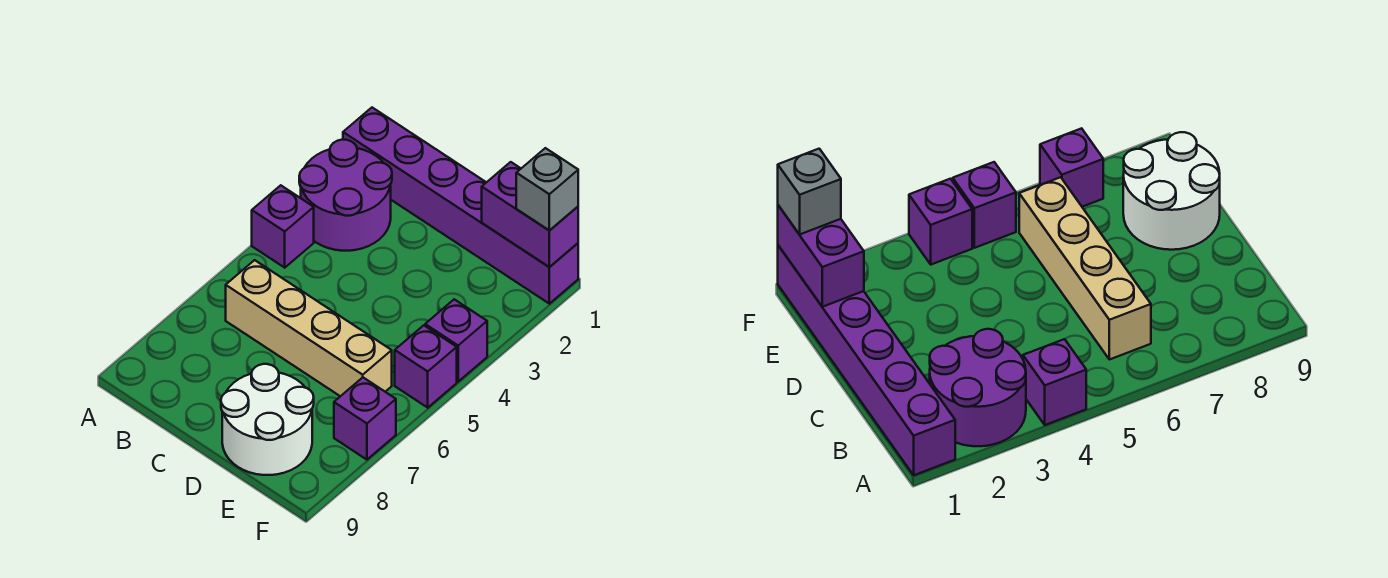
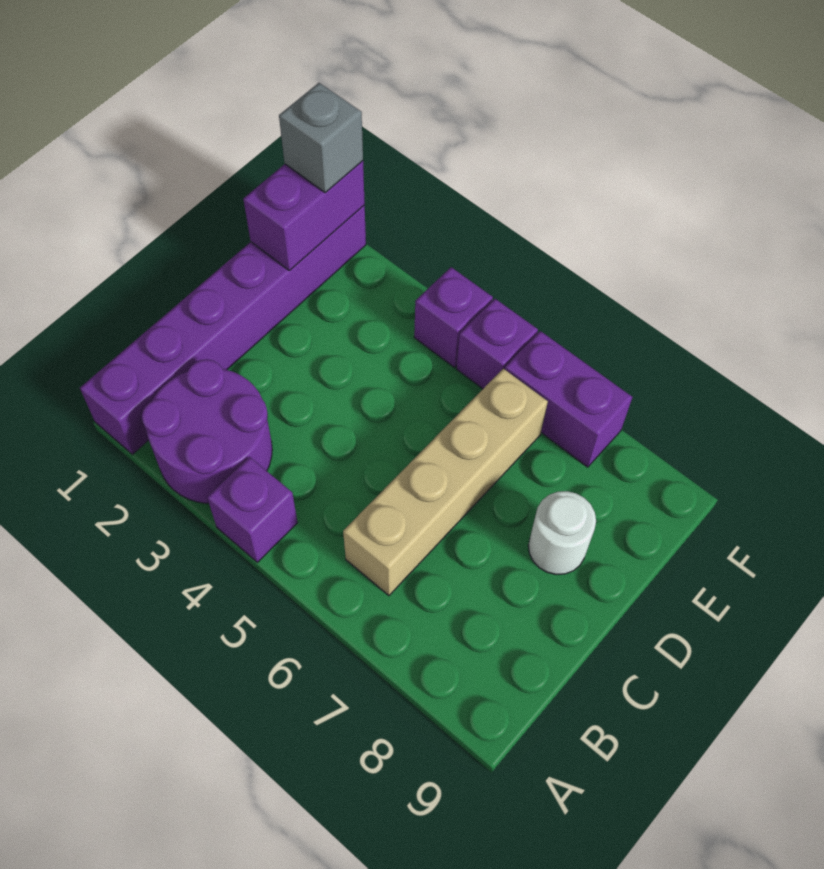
white 2x2 round brick [221,364,314,475] -> white 1x1 round brick [528,491,596,575]
purple 1x1 brick [334,378,396,460] -> purple 1x2 brick [505,331,632,467]

